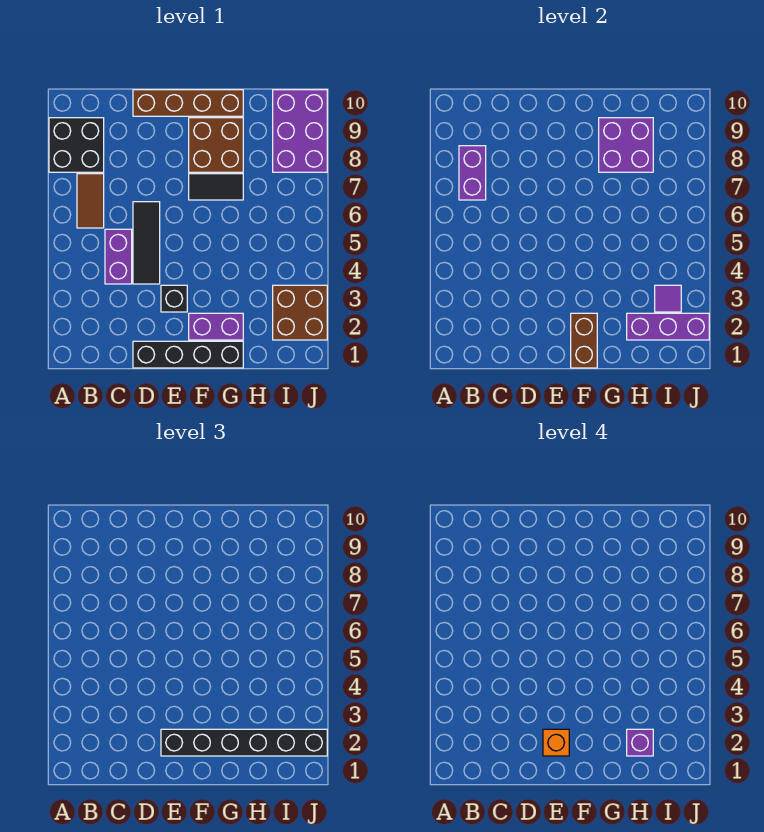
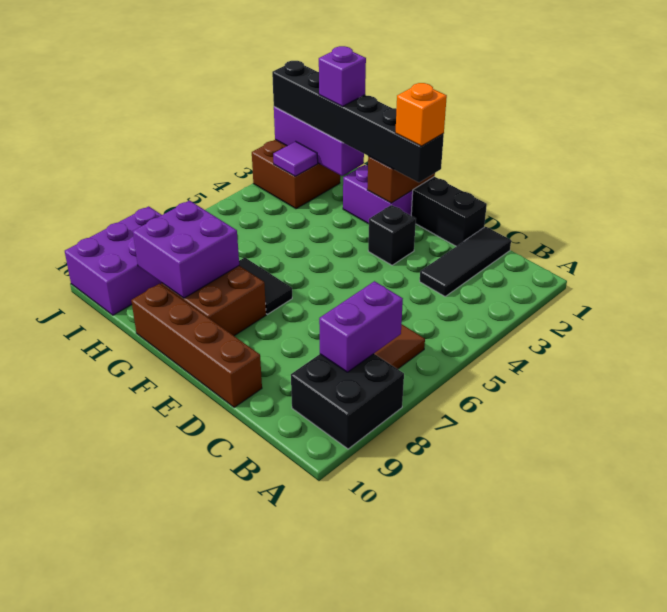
purple 1x2 brick [105,229,132,284] -> none
black 1x3 tile [133,202,160,284] -> black 1x3 tile moved to [420,227,511,296]

